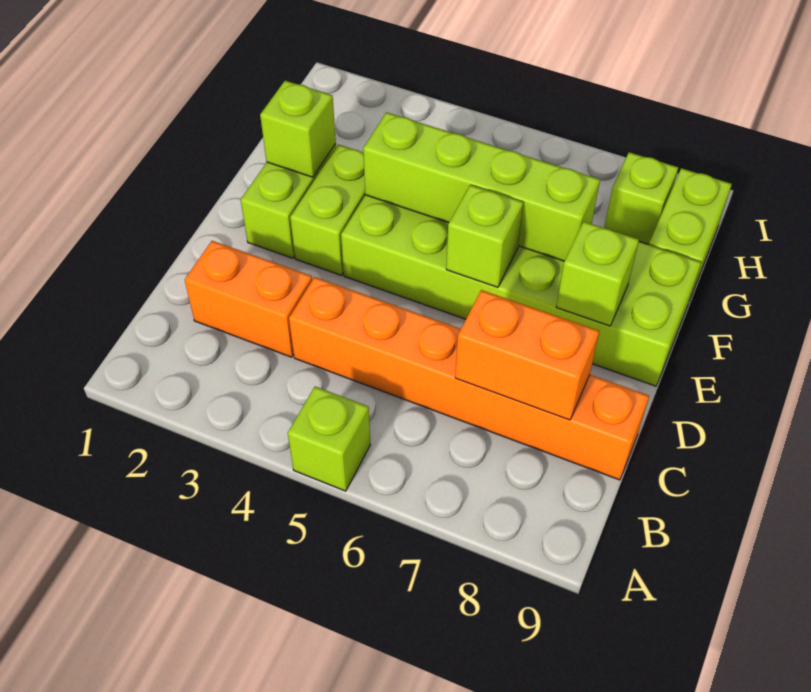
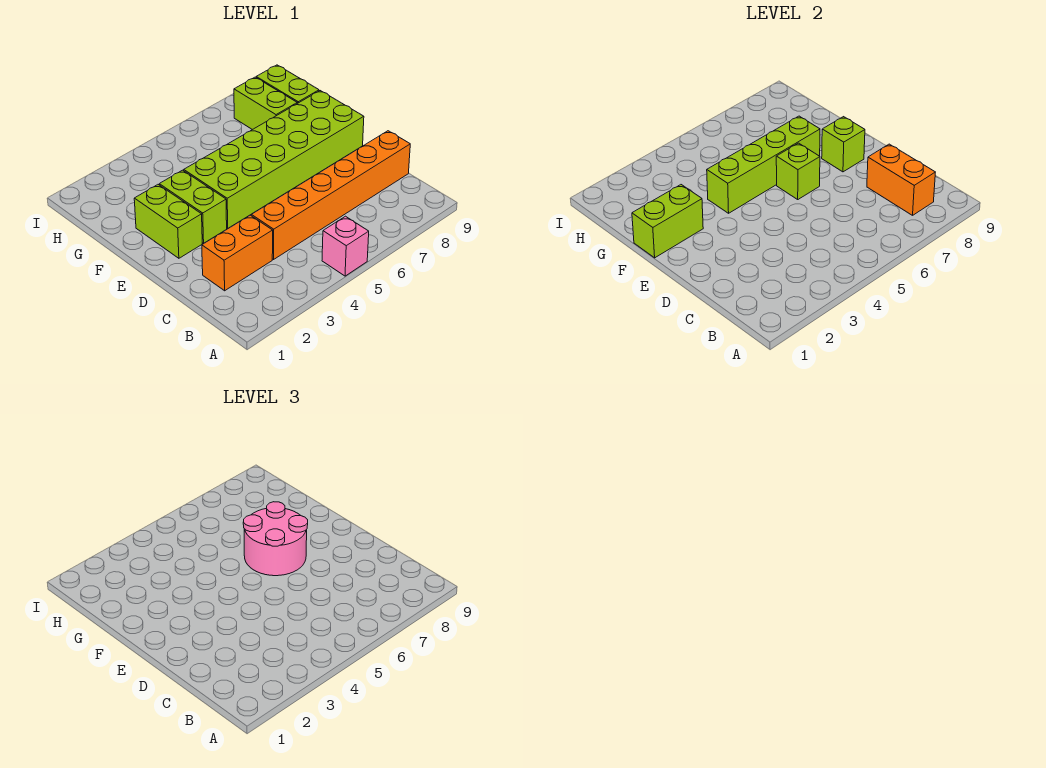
lime 1x1 brick [288,387,370,491] -> pink 1x1 brick [322,216,369,276]
orange 1x2 brick [455,290,599,420] -> orange 1x2 brick turned to [867,144,935,215]
none -> pink 2x2 round brick [243,502,308,576]
lime 1x1 brick [260,81,336,177] -> lime 1x2 brick [632,185,703,258]
lime 1x1 brick [604,152,678,245] -> lime 1x2 brick [234,77,297,130]

